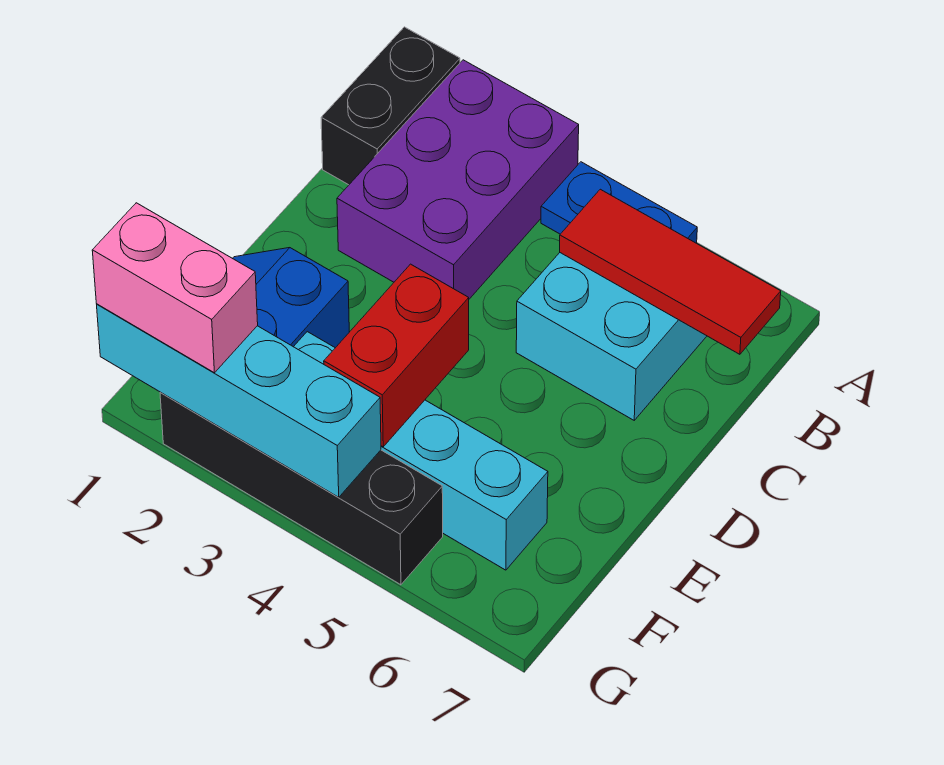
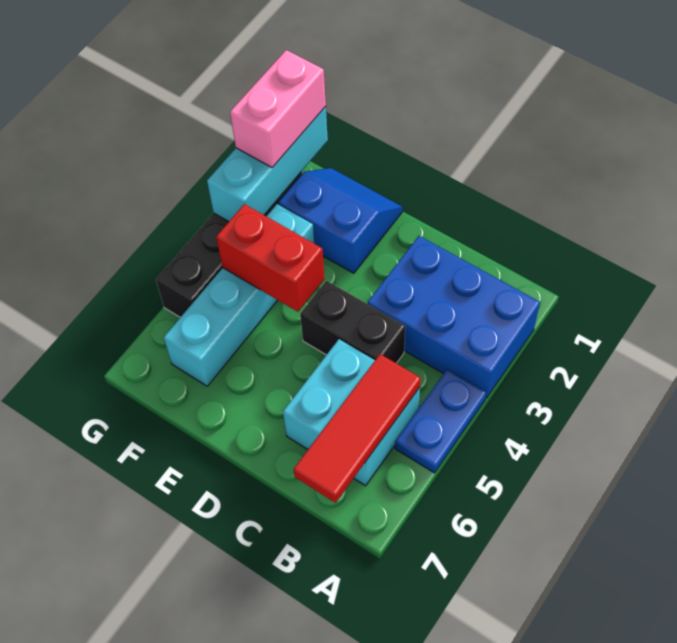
black 1x2 brick [321,27,460,185] -> black 1x2 brick moved to [300,281,405,363]
purple 2x3 brick [337,60,579,299] -> blue 2x3 brick [368,236,540,398]
cyan 1x4 brick [97,304,381,497] -> cyan 1x3 brick [207,107,328,222]

